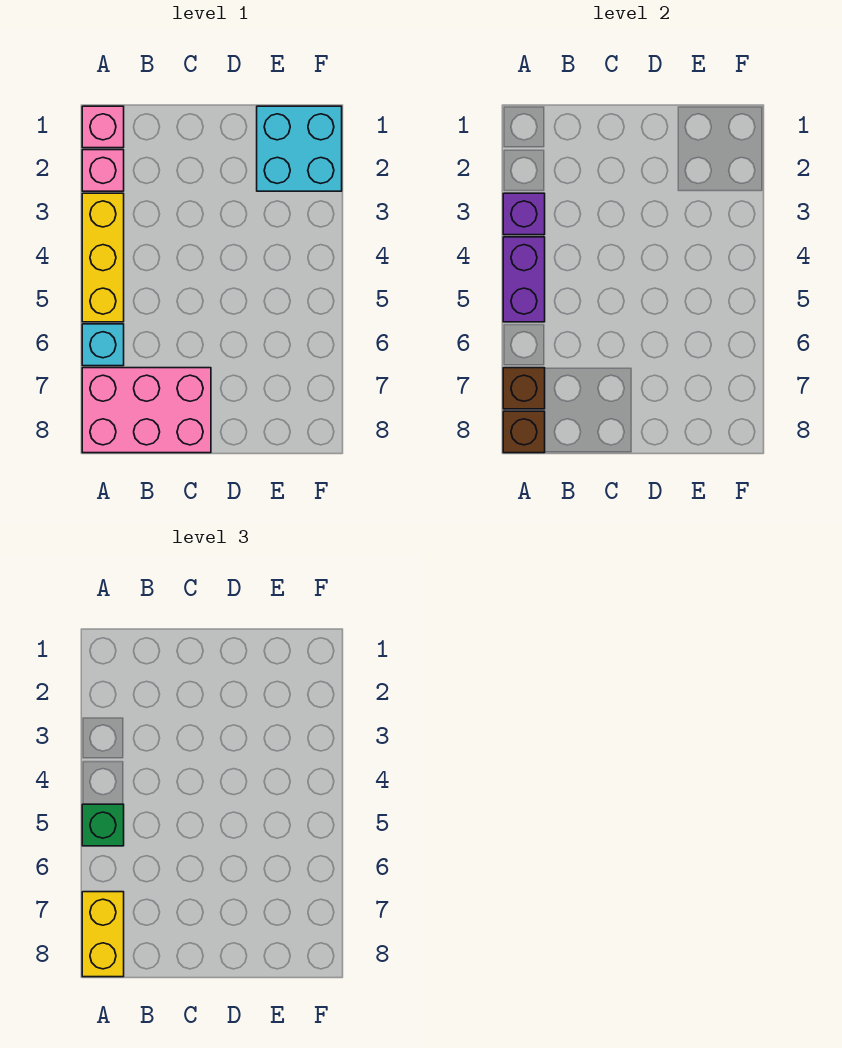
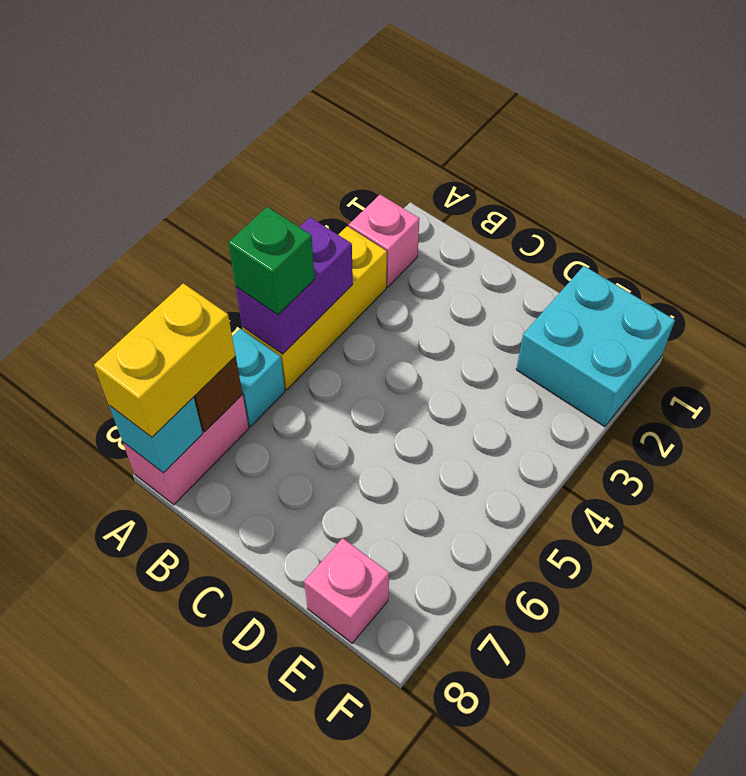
pink 1x1 brick [82,106,124,148] -> pink 1x1 brick moved to [304,538,389,643]
purple 1x1 brick [503,193,545,235] -> none
pink 2x3 brick [82,368,211,453] -> pink 1x2 brick [123,395,249,505]
brown 1x1 brick [503,411,545,453] -> cyan 1x1 brick [109,397,203,473]

